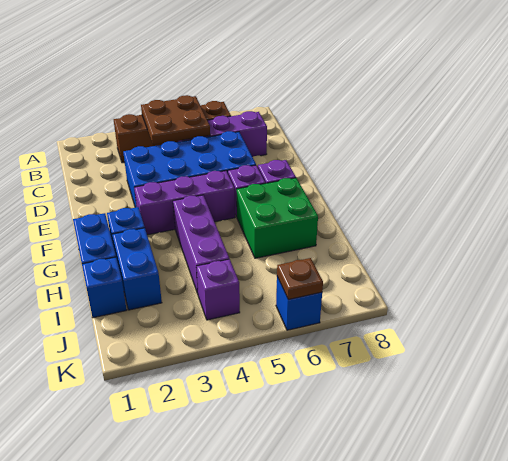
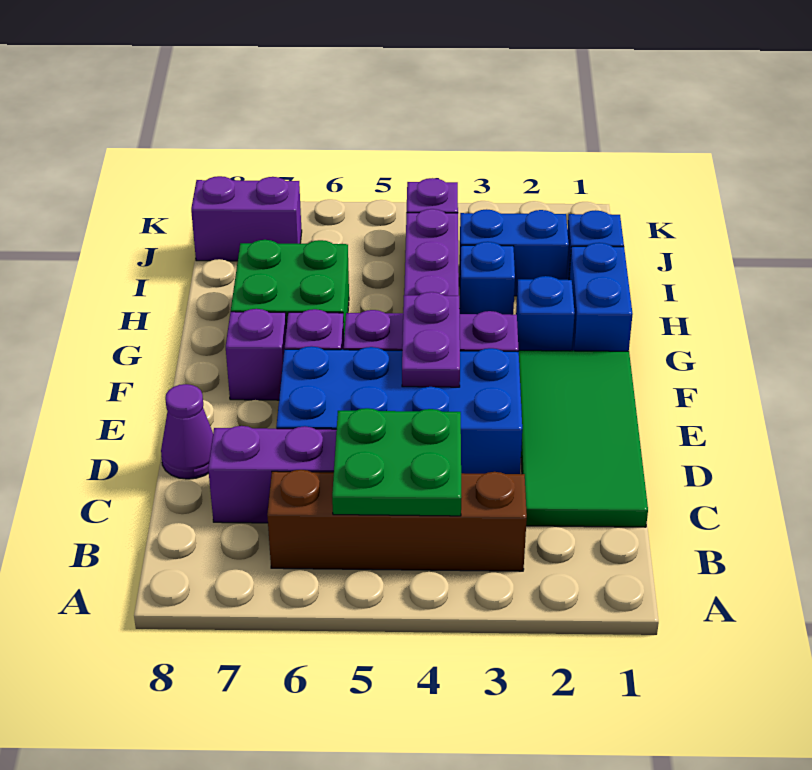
brown 2x2 plate [141,95,210,145] -> green 2x2 plate [332,408,462,516]
none -> green 2x4 tile [518,350,648,527]
none -> purple 1x1 cone [161,384,213,479]
none -> purple 1x2 plate [402,292,460,387]
blue 1x2 brick [112,228,162,310] -> blue 1x2 brick turned to [459,209,569,296]
none -> purple 1x2 brick [191,176,302,261]
blue 1x1 brick [276,277,322,330] -> blue 1x1 brick moved to [460,242,515,315]
brown 1x1 plate [277,258,323,300] -> none

